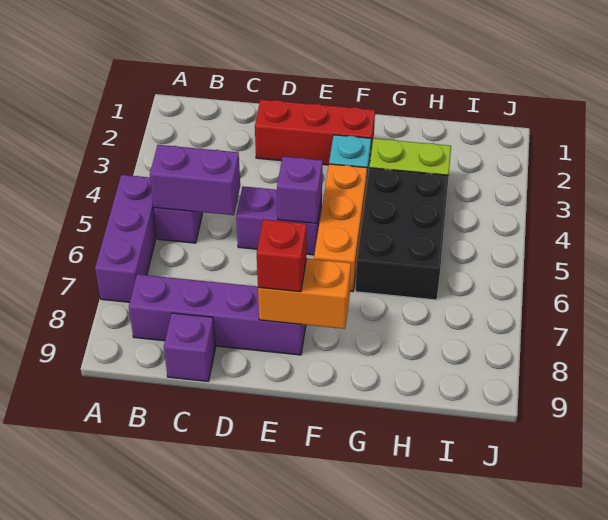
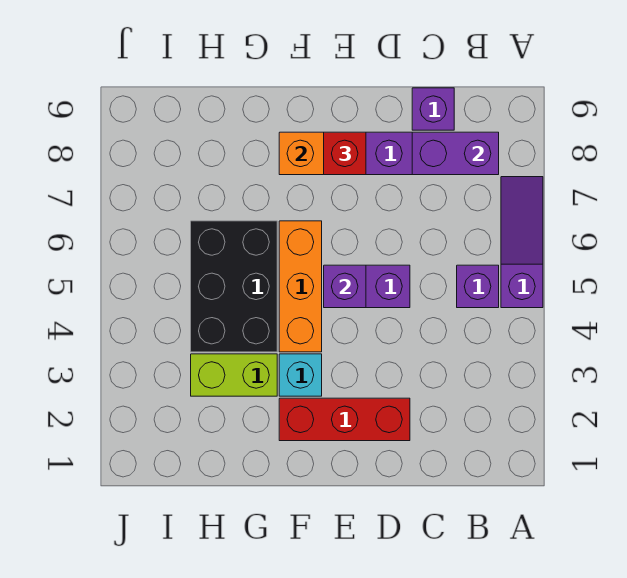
purple 1x3 brick [95,175,157,302] -> purple 1x3 slope [501,177,543,308]
purple 1x2 brick [150,145,240,215] -> purple 1x2 brick moved to [412,132,499,175]

